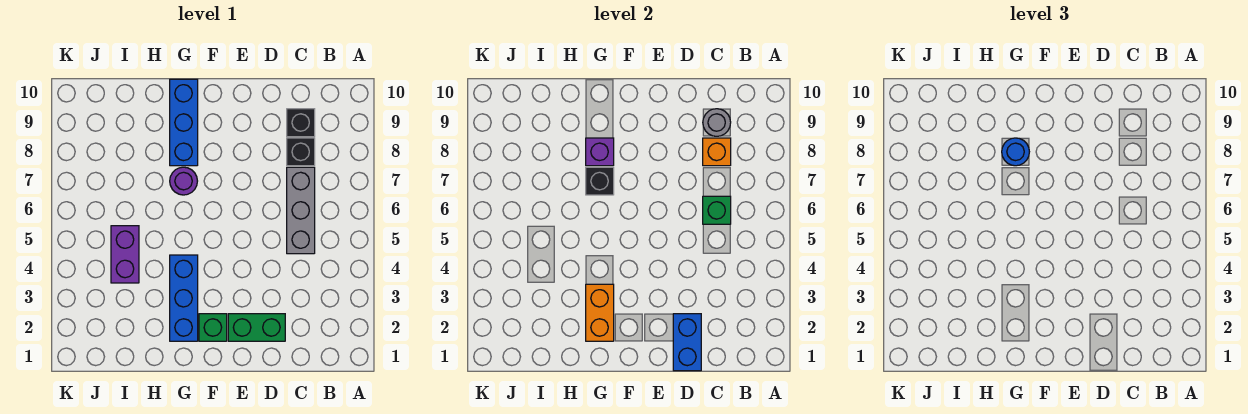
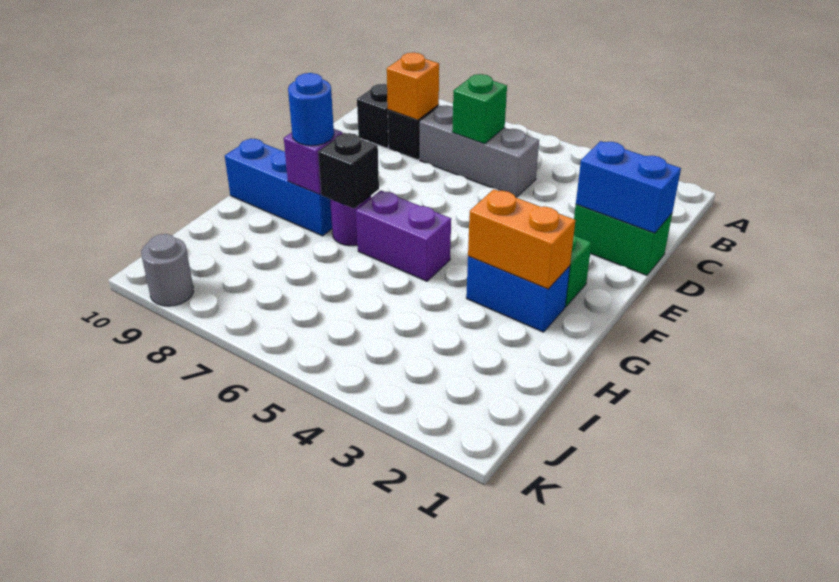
grey 1x1 round brick [703,109,731,136] -> grey 1x1 round brick moved to [141,234,194,306]
green 1x2 brick [228,314,285,341] -> green 1x2 brick turned to [574,204,672,275]
blue 1x3 brick [170,255,198,341] -> blue 1x2 brick [466,256,570,332]
purple 1x2 brick [111,226,139,283] -> purple 1x2 brick moved to [356,190,451,281]

